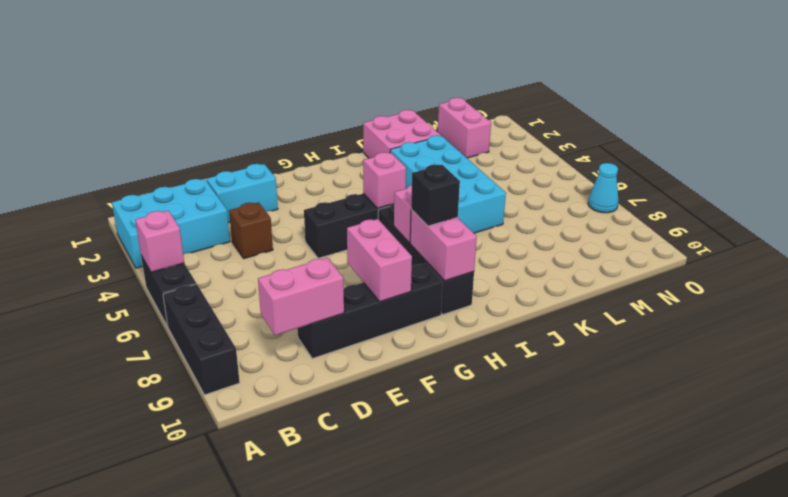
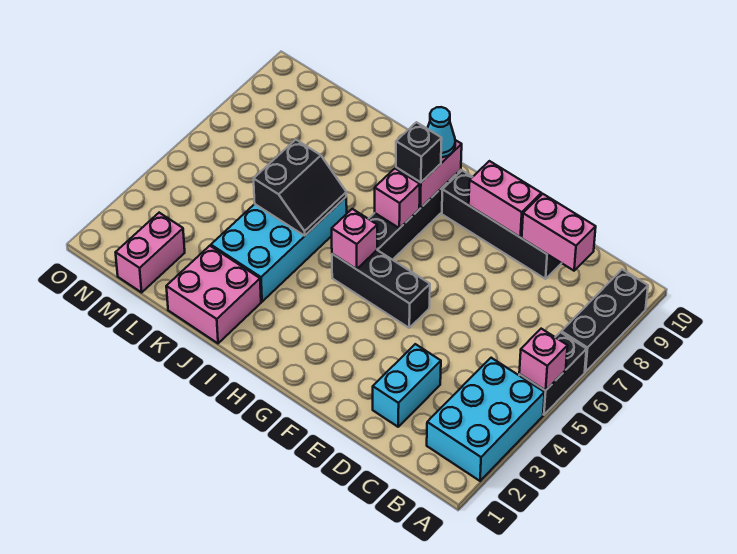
cyan 2x3 brick [112,179,230,268] -> cyan 2x3 brick turned to [427,358,545,481]
cyan 1x2 brick [206,164,278,223] -> cyan 1x2 brick turned to [373,344,441,427]
brown 1x1 brick [229,202,273,259] -> none
pink 1x2 brick [347,219,412,301] -> pink 1x2 brick turned to [469,161,541,237]
none -> black 2x2 slope [254,140,346,236]
cyan 1x1 cone [588,163,619,213] -> cyan 1x1 cone moved to [427,107,455,157]

